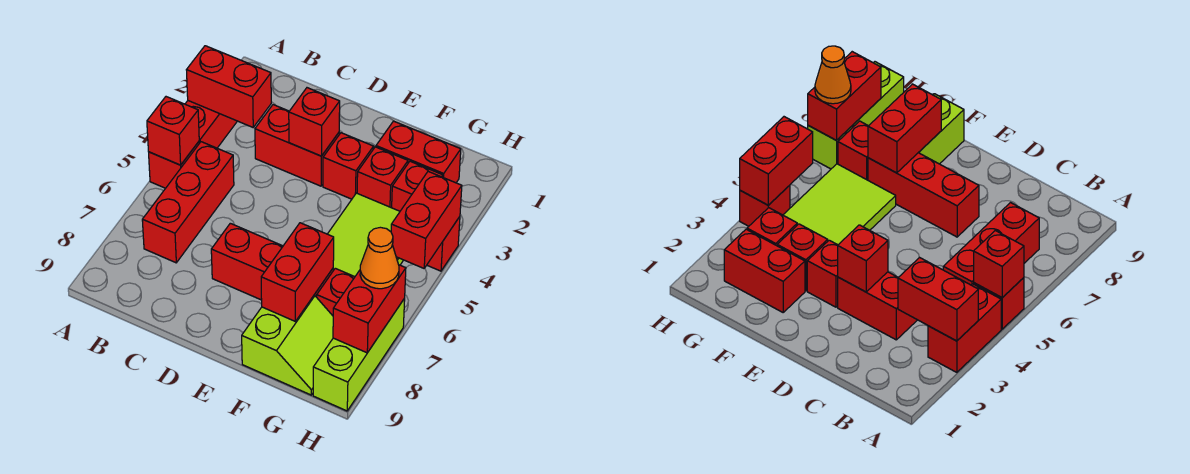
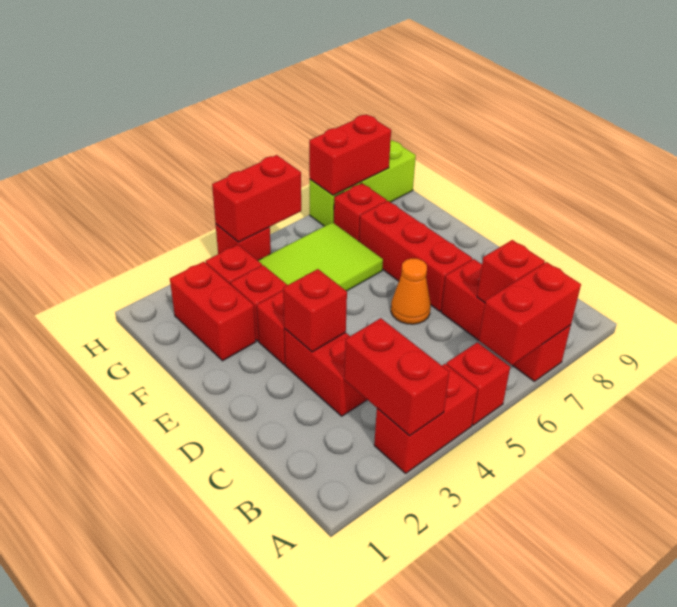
red 1x1 brick [147,97,199,165] -> red 1x1 brick moved to [477,240,545,303]
red 1x3 brick [142,142,234,263] -> red 1x3 brick turned to [441,259,571,381]
red 1x2 brick [261,223,334,321] -> red 1x2 brick moved to [479,262,581,365]
lime 2x2 slope [242,295,333,395] -> none
orange 1x1 cone [360,227,399,289] -> orange 1x1 cone moved to [391,258,431,324]

